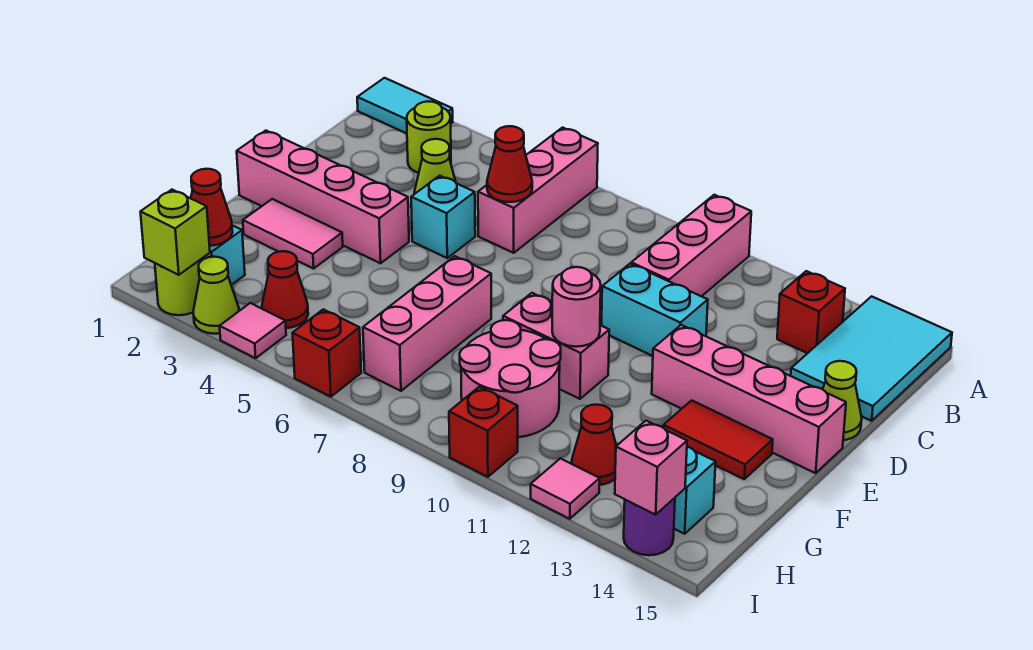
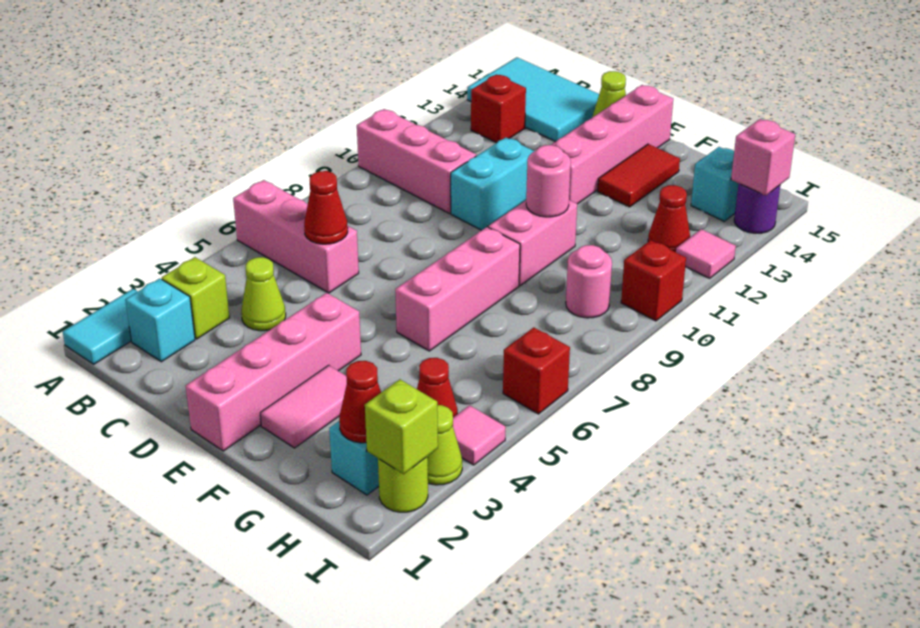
lime 1x1 round brick [407,101,451,173] -> lime 1x1 brick [162,257,230,339]
cyan 1x1 brick [411,176,475,258] -> cyan 1x1 brick moved to [125,278,195,362]
pink 1x3 brick [363,256,491,391] -> pink 1x3 brick turned to [395,227,520,351]
pink 2x2 round brick [460,320,561,437] -> pink 1x1 round brick [566,245,612,318]

